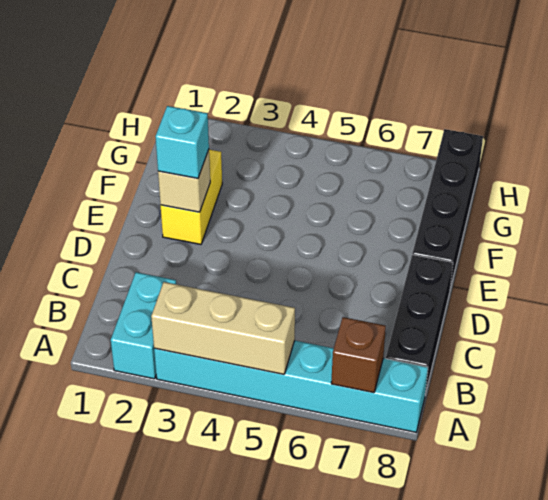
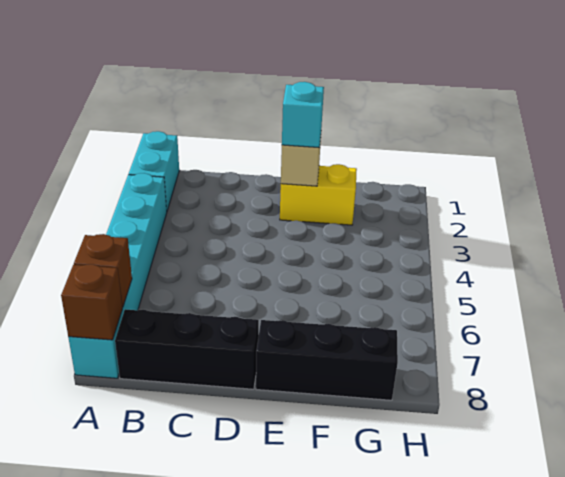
cyan 1x2 brick [111,272,176,379] -> cyan 1x2 brick turned to [129,131,179,210]
tan 1x3 brick [151,282,295,374] -> none
none -> brown 1x1 brick [61,264,122,340]
black 1x4 brick [412,129,483,289] -> black 1x3 brick [256,320,398,400]

